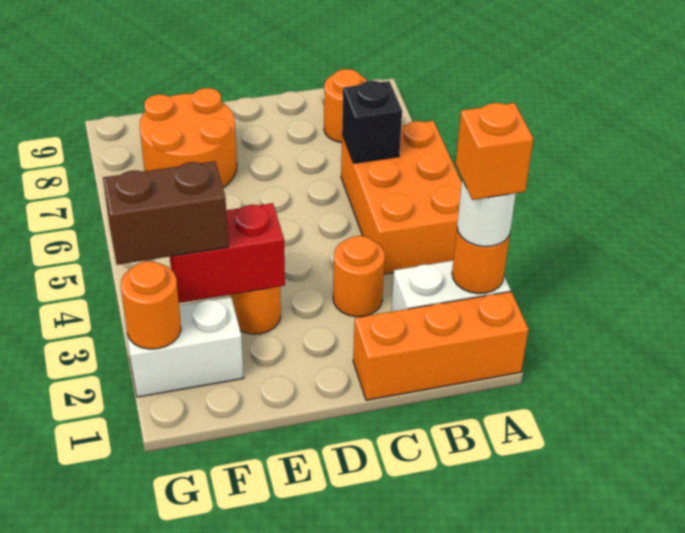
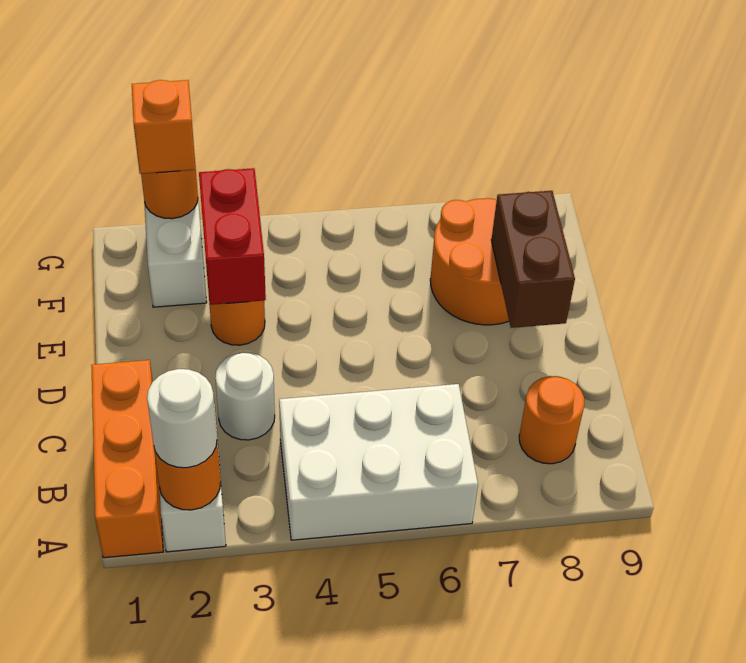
orange 1x1 brick [456,103,533,200] -> orange 1x1 brick moved to [132,80,196,174]
orange 2x3 brick [341,121,462,274] -> white 2x3 brick [279,384,478,540]
black 1x1 brick [342,81,402,163] -> none
orange 1x1 round brick [333,236,385,317] -> white 1x1 round brick [215,352,275,440]
brown 1x2 brick [103,161,228,265] -> brown 1x2 brick moved to [491,191,575,328]

